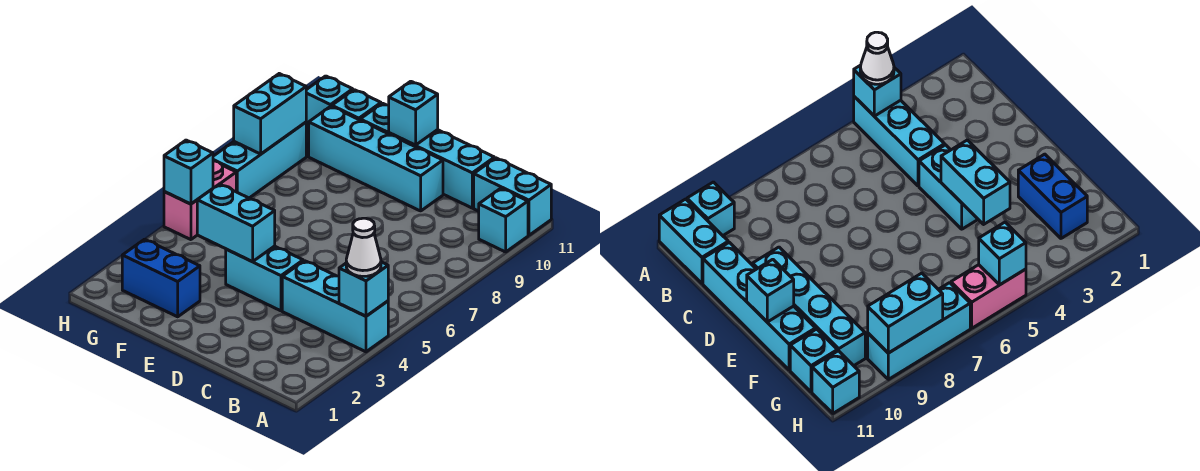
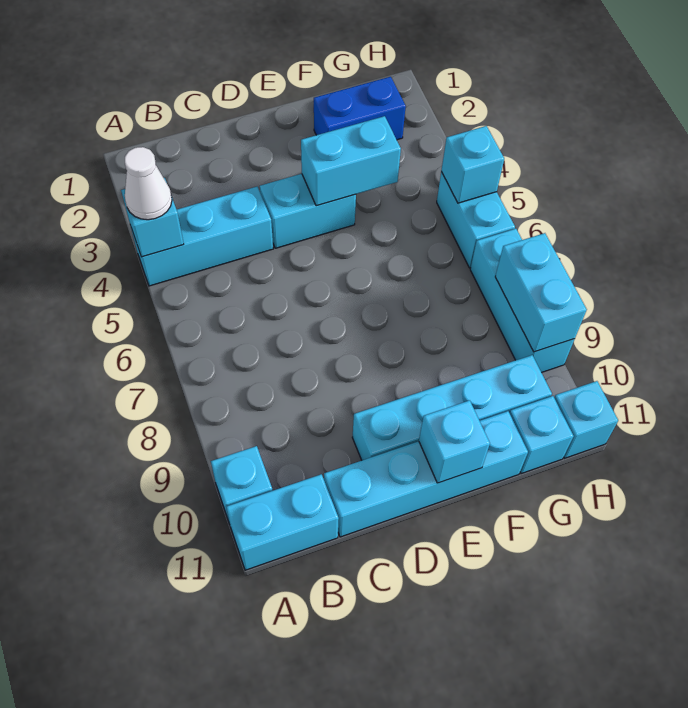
pink 1x2 brick [164,161,236,240] -> cyan 1x2 brick [437,172,515,268]

